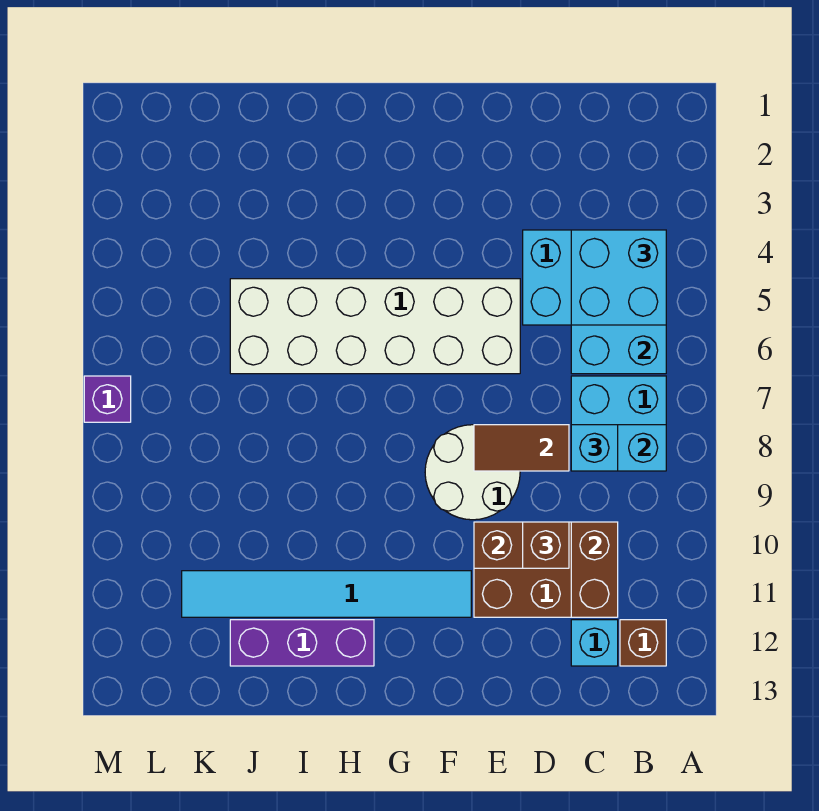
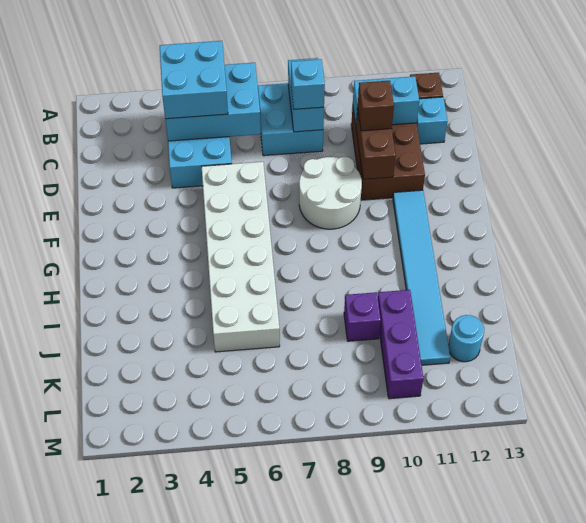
brown 1x2 brick [571,522,618,617] -> cyan 1x2 brick [353,76,419,125]
brown 1x2 tile [474,425,569,471] -> none
purple 1x3 brick [230,620,374,666] -> purple 1x3 brick moved to [378,290,423,399]
none -> cyan 1x1 round brick [448,315,484,362]
purple 1x1 brick [84,376,131,422] -> purple 1x1 brick moved to [344,292,381,341]

